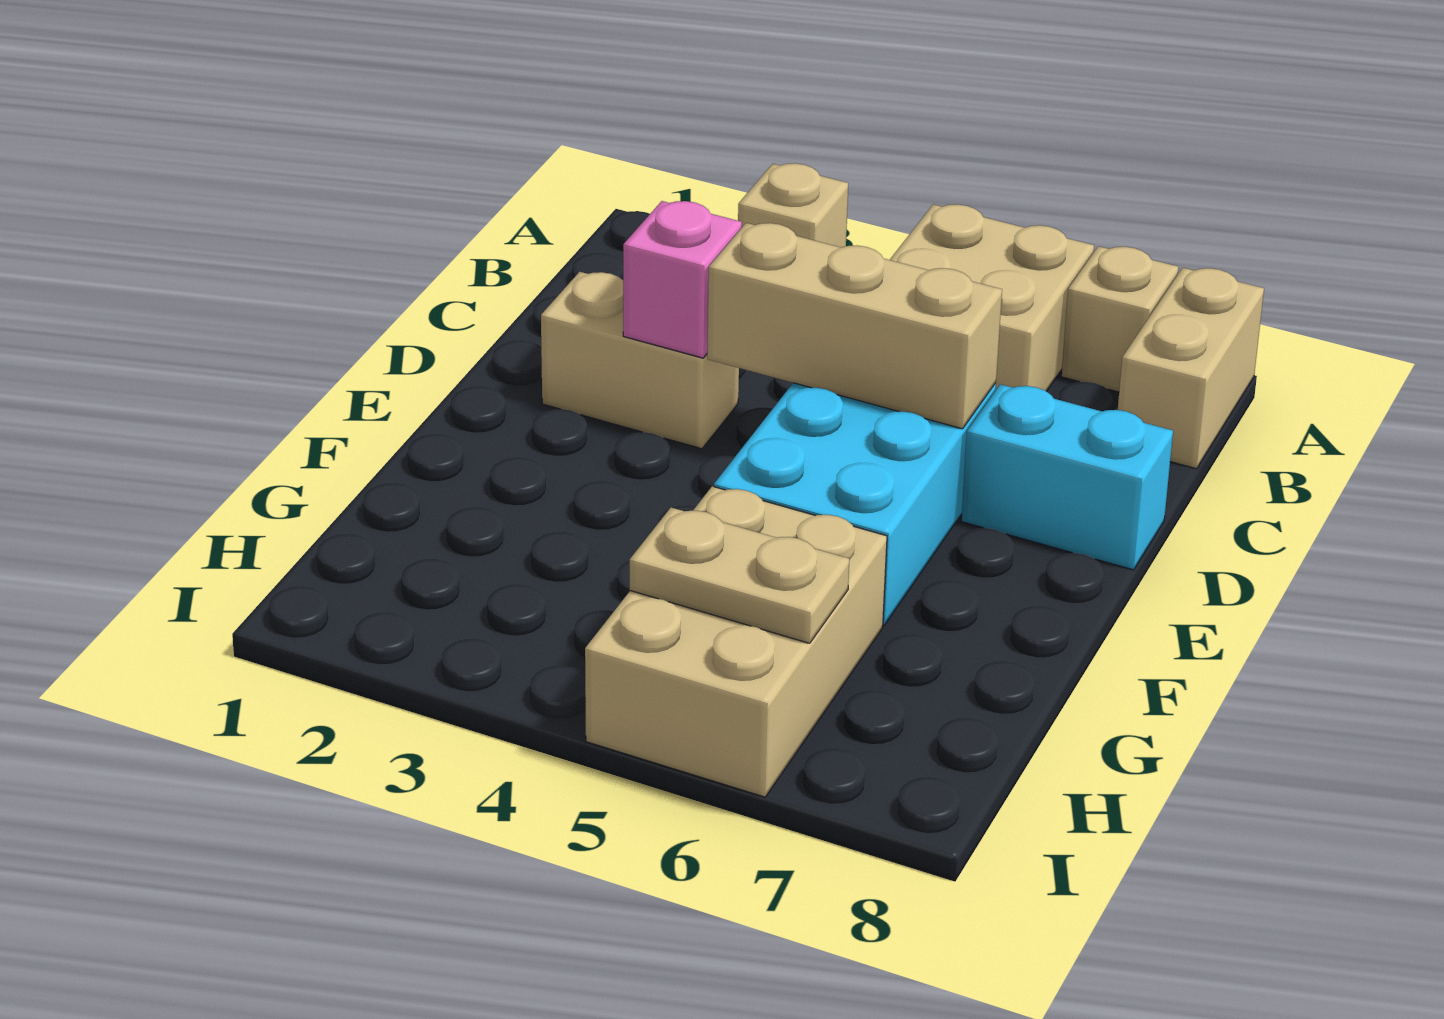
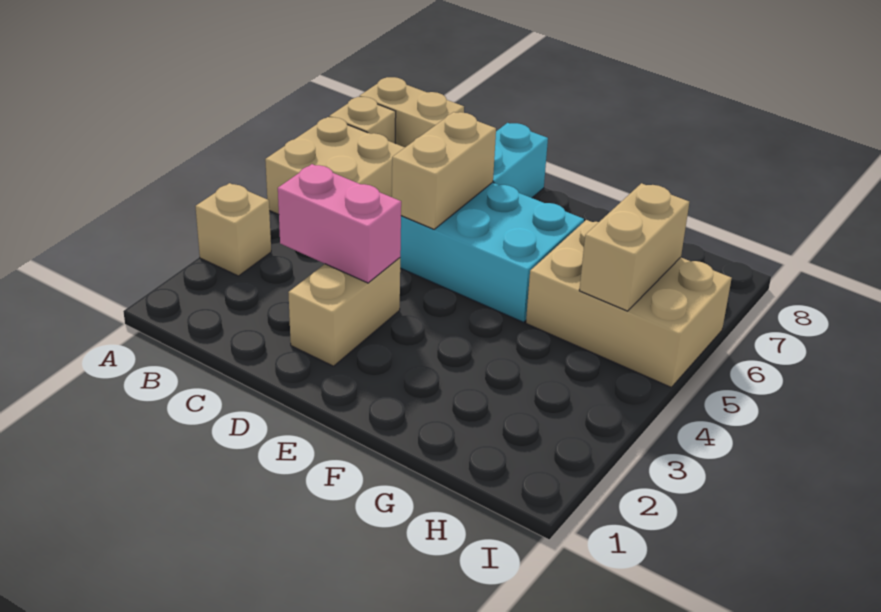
pink 1x1 brick [623,201,742,358] -> pink 1x2 brick [278,164,401,283]
tan 1x3 brick [707,223,1002,429] -> tan 1x2 brick [392,112,496,229]
tan 1x2 plate [630,508,849,643] -> tan 1x2 brick [579,183,689,311]

